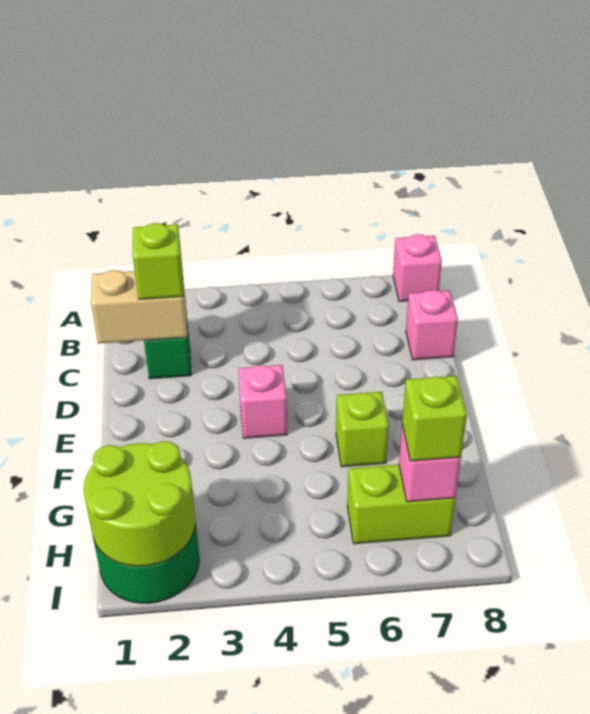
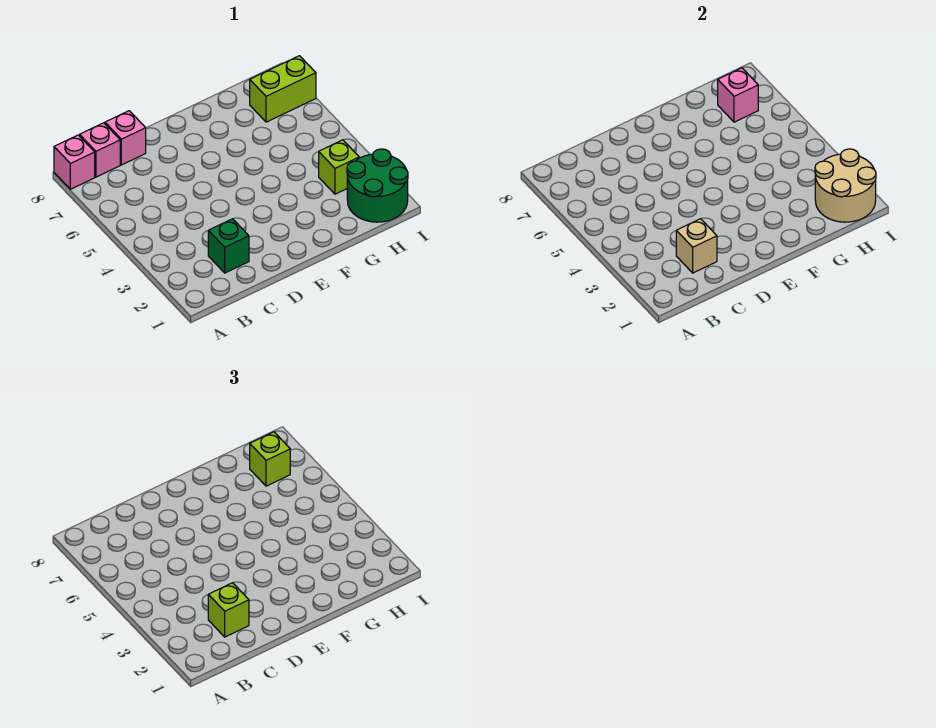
tan 1x2 brick [91,269,188,344] -> tan 1x1 brick [676,219,717,273]
pink 1x1 brick [238,365,287,438] -> pink 1x1 brick moved to [80,123,120,177]
lime 1x1 brick [336,392,389,467] -> lime 1x1 brick moved to [319,140,359,194]
lime 2x2 round brick [84,441,195,566] -> tan 2x2 round brick [815,149,876,222]
lime 1x2 brick [347,464,456,544] -> lime 1x2 brick turned to [250,56,316,122]

